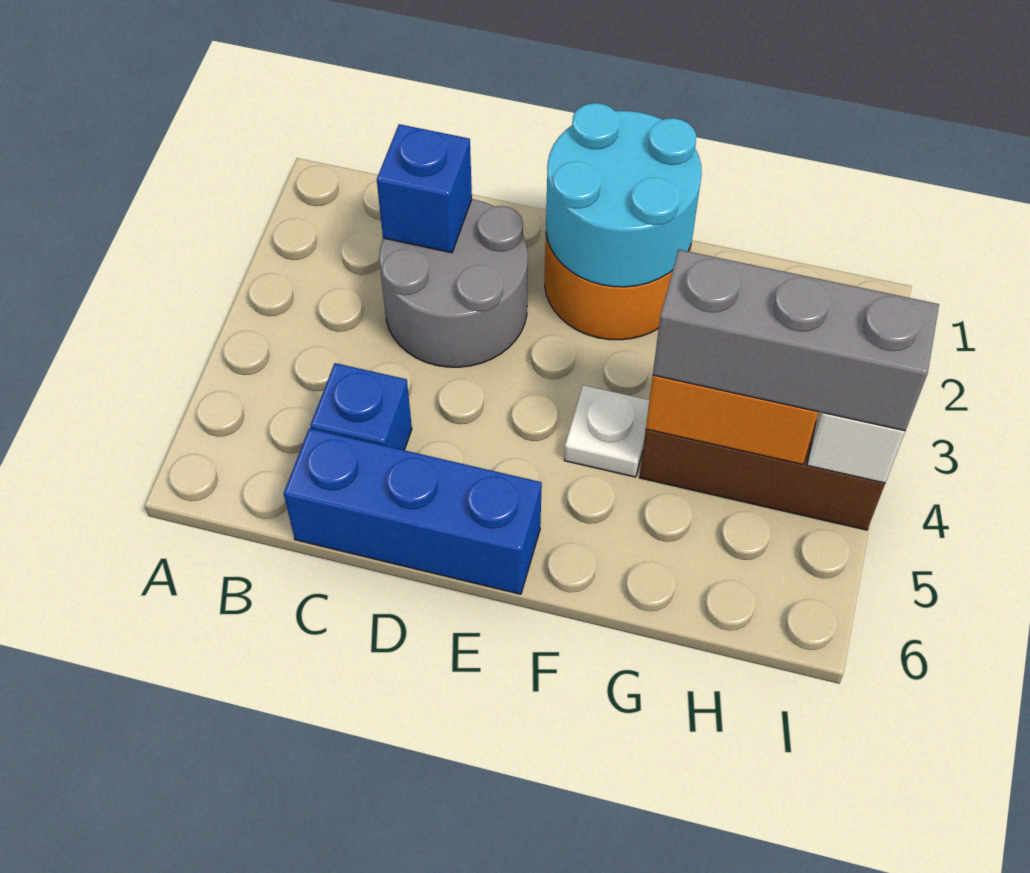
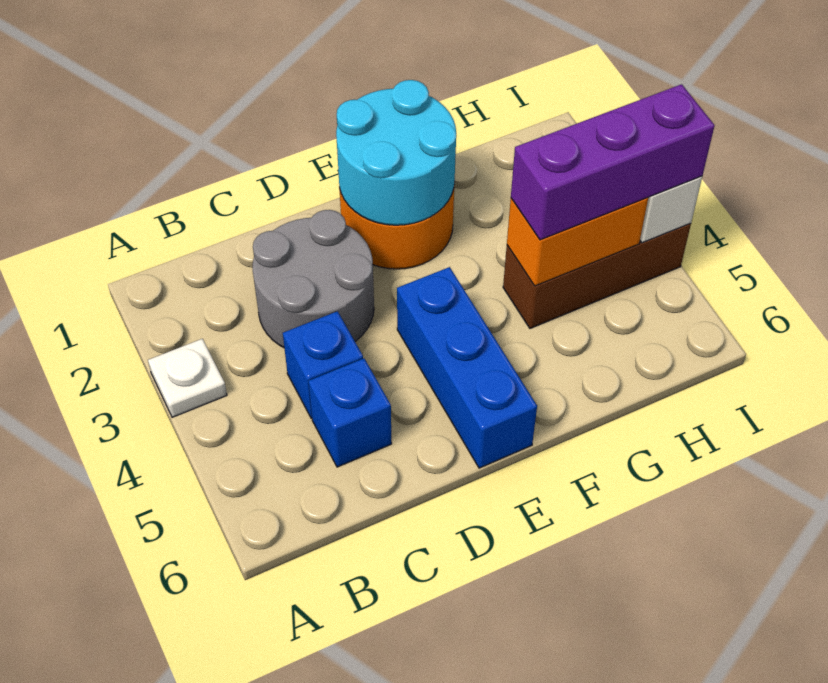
blue 1x1 brick [377,124,472,253] -> blue 1x1 brick moved to [283,311,363,418]
blue 1x3 brick [284,428,542,594] -> blue 1x3 brick turned to [397,267,537,468]
white 1x1 plate [564,385,649,477] -> white 1x1 plate moved to [148,339,227,417]
grey 1x3 brick [653,250,939,431] -> purple 1x3 brick [511,84,715,240]

